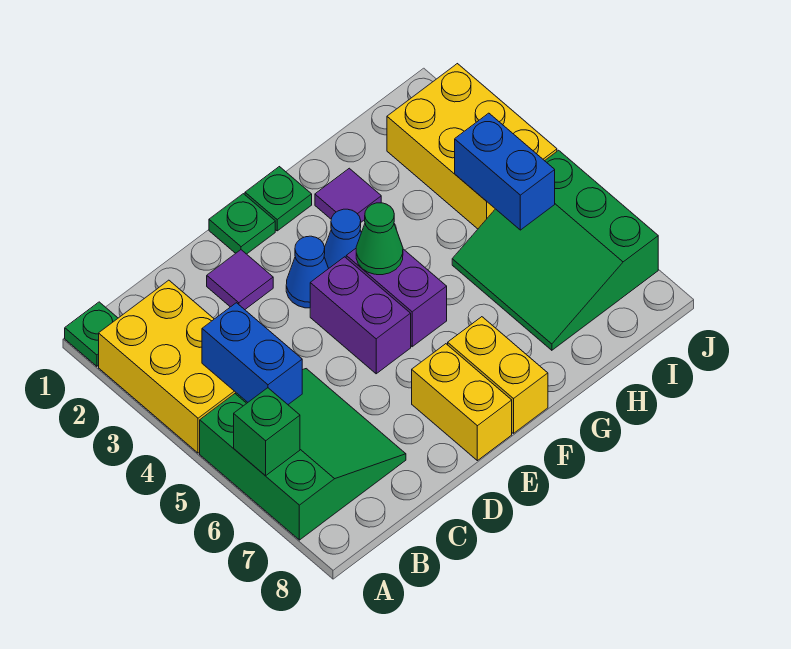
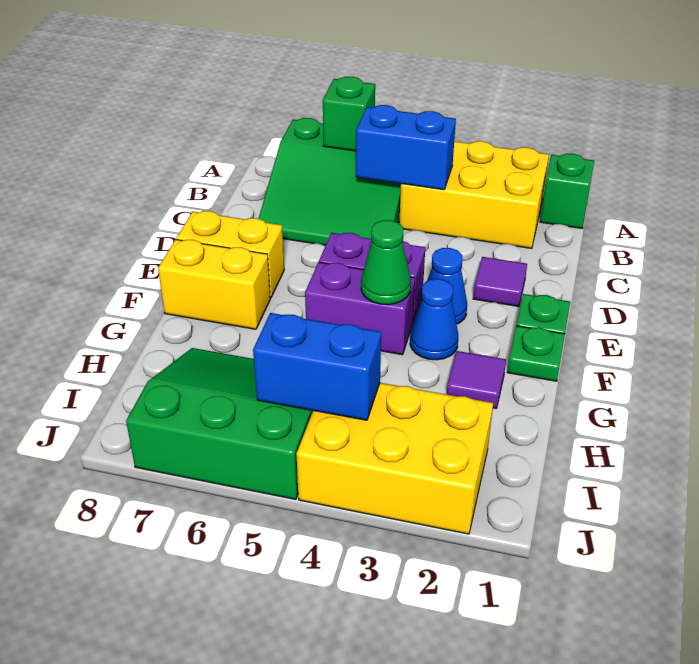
green 1x1 plate [65,302,118,366] -> green 1x1 brick [540,154,594,228]

